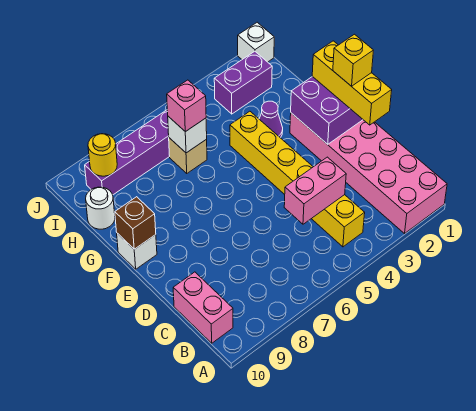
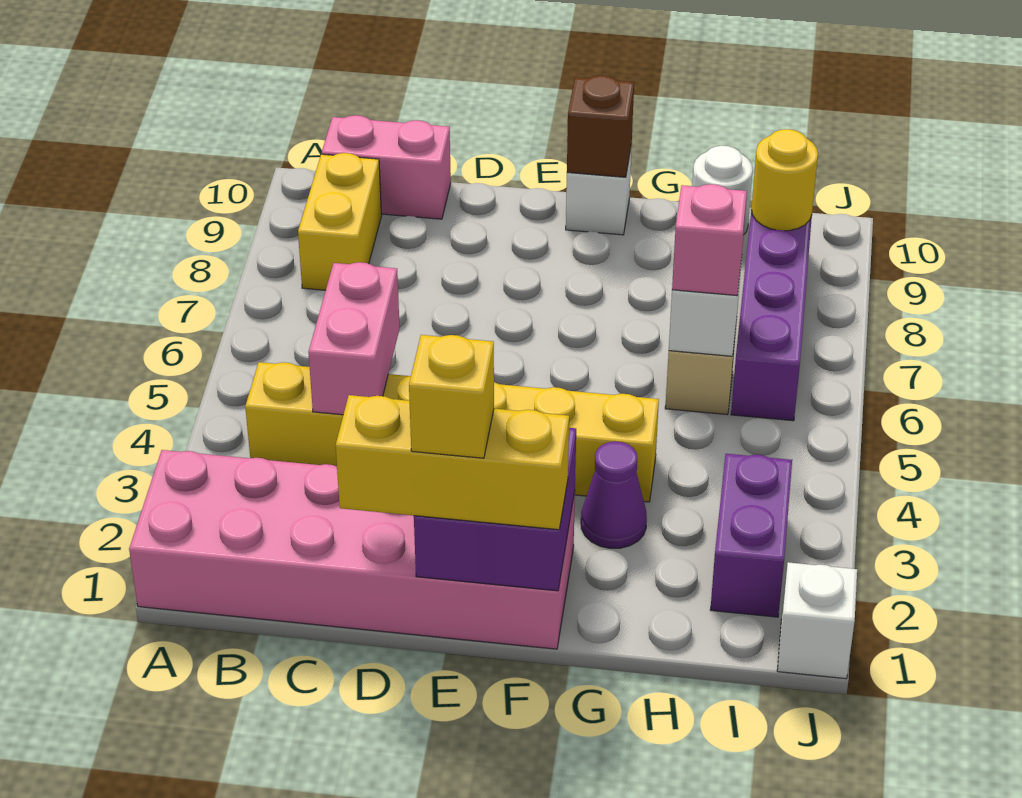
none -> yellow 1x2 brick [298,153,382,290]

